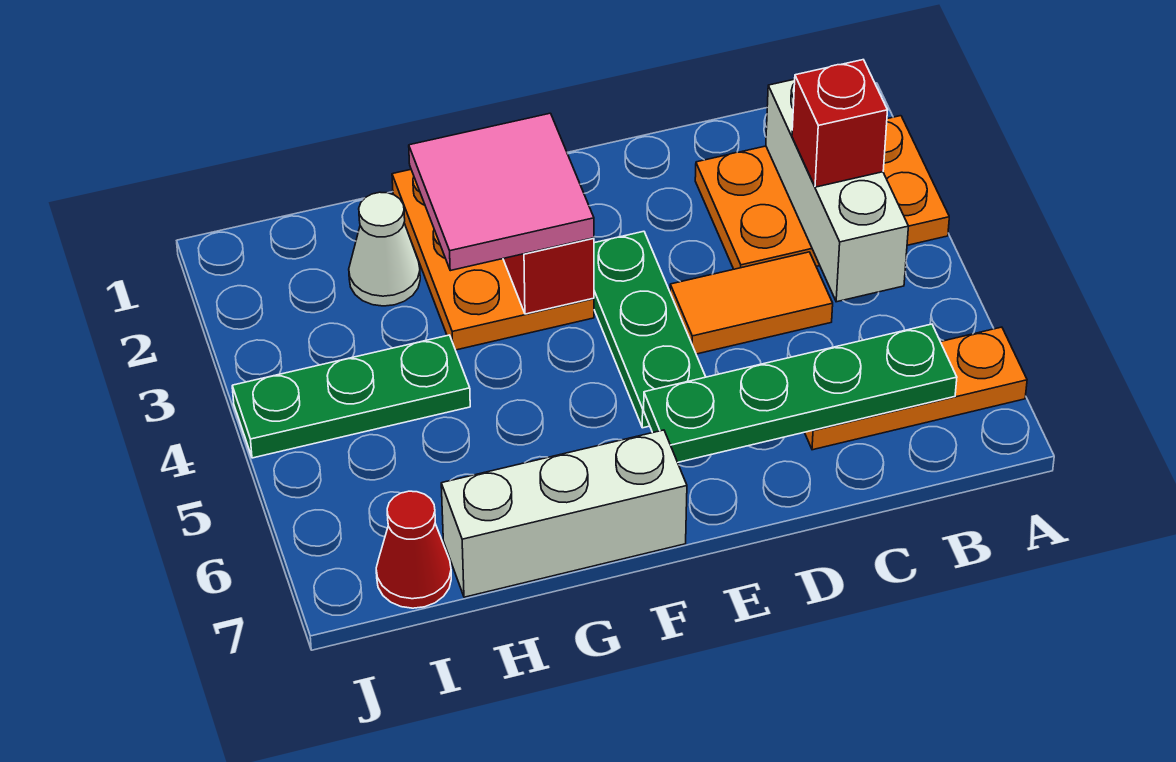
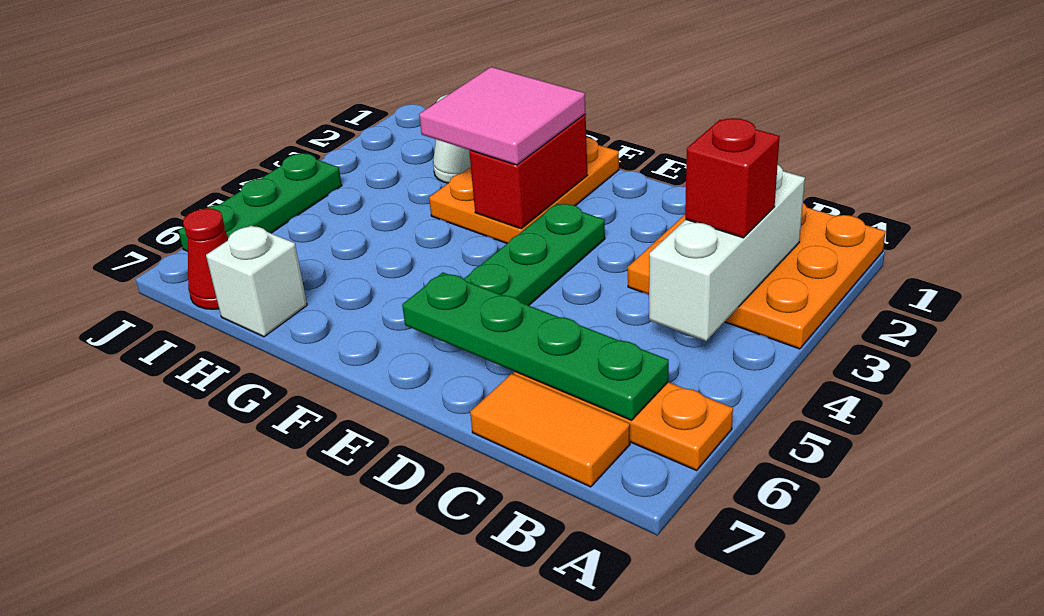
orange 2x3 plate [695,116,949,269] -> orange 3x3 plate [628,203,886,349]
orange 1x2 tile [670,252,833,354] -> orange 1x2 tile moved to [470,374,630,487]
white 1x3 brick [441,430,687,597] -> white 1x1 brick [206,225,307,337]
green 1x3 plate [232,335,470,458] -> green 1x3 plate turned to [178,153,342,251]

